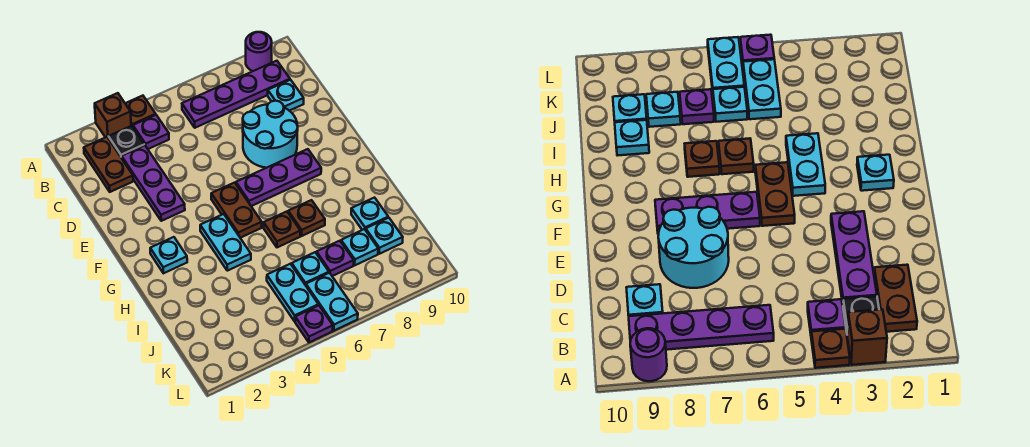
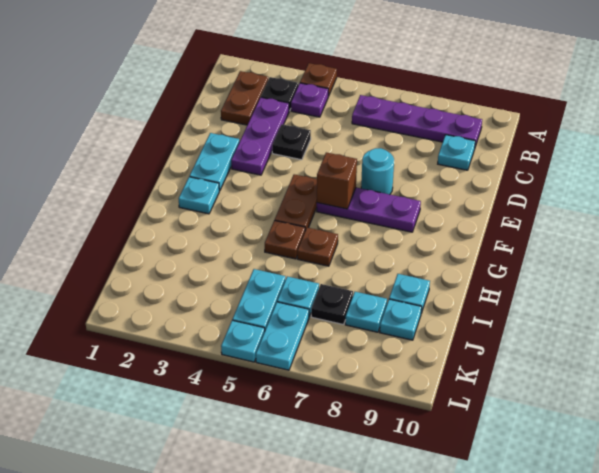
brown 1x1 brick [95,93,131,137] -> brown 1x1 brick moved to [317,153,357,209]
purple 1x1 round brick [246,32,272,71] -> none
none -> black 1x1 plate [272,124,311,160]
cyan 2x2 round brick [243,101,298,168] -> cyan 1x1 round brick [361,148,394,194]
cyan 1x2 plate [200,214,251,271] -> cyan 1x2 plate moved to [190,133,239,191]
brown 1x1 plate [288,200,325,236] -> brown 1x1 plate moved to [265,220,305,259]
purple 1x1 plate [316,241,354,276] -> black 1x1 plate [311,284,353,325]
purple 1x1 plate [295,305,333,342] -> cyan 1x1 plate [221,320,265,362]

